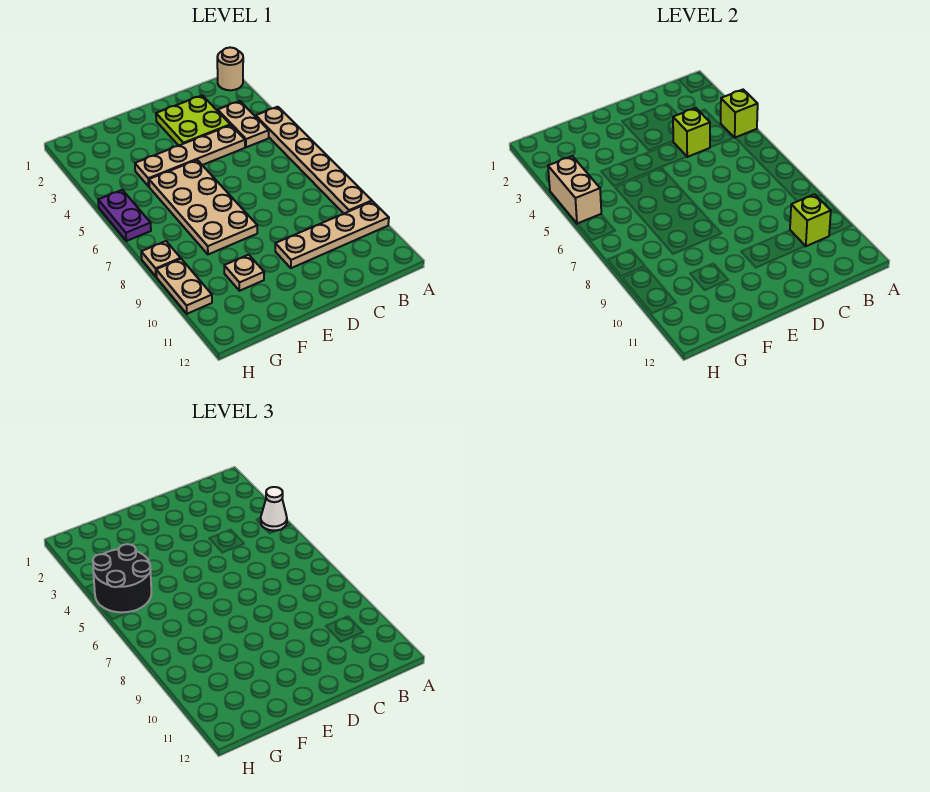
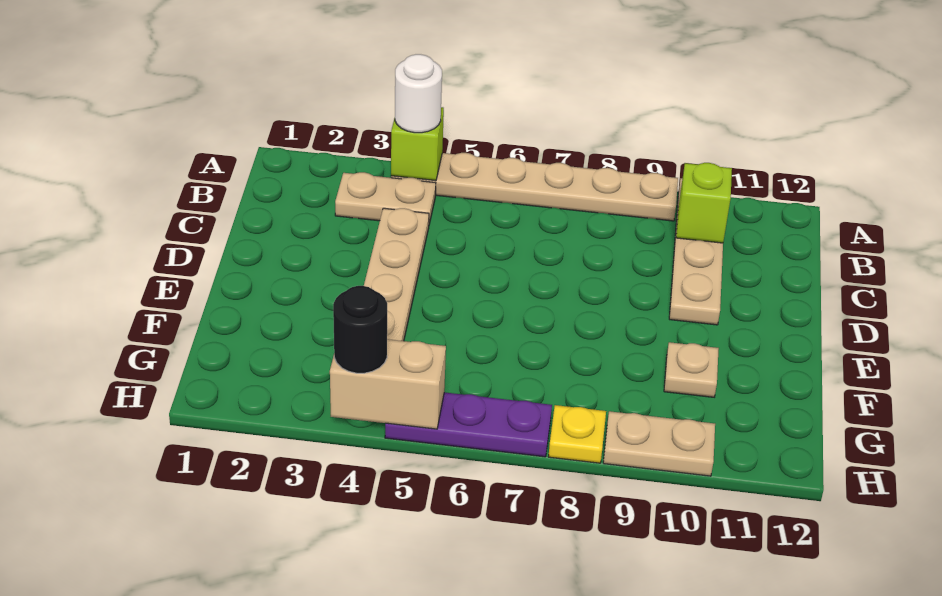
tan 1x1 round brick [217,48,243,90] -> none
white 1x1 cone [261,487,287,531] -> white 1x1 round brick [395,54,442,133]
lime 2x2 plate [156,95,230,146] -> none
lime 1x1 brick [673,108,710,157] -> none
tan 2x4 plate [149,160,257,254] -> none
black 2x2 round brick [93,544,151,612] -> black 1x1 round brick [333,286,387,373]
purple 1x2 plate [98,190,151,241] -> purple 1x3 plate [385,392,552,457]
tan 1x1 plate [141,241,181,277] -> yellow 1x1 plate [548,405,606,463]

